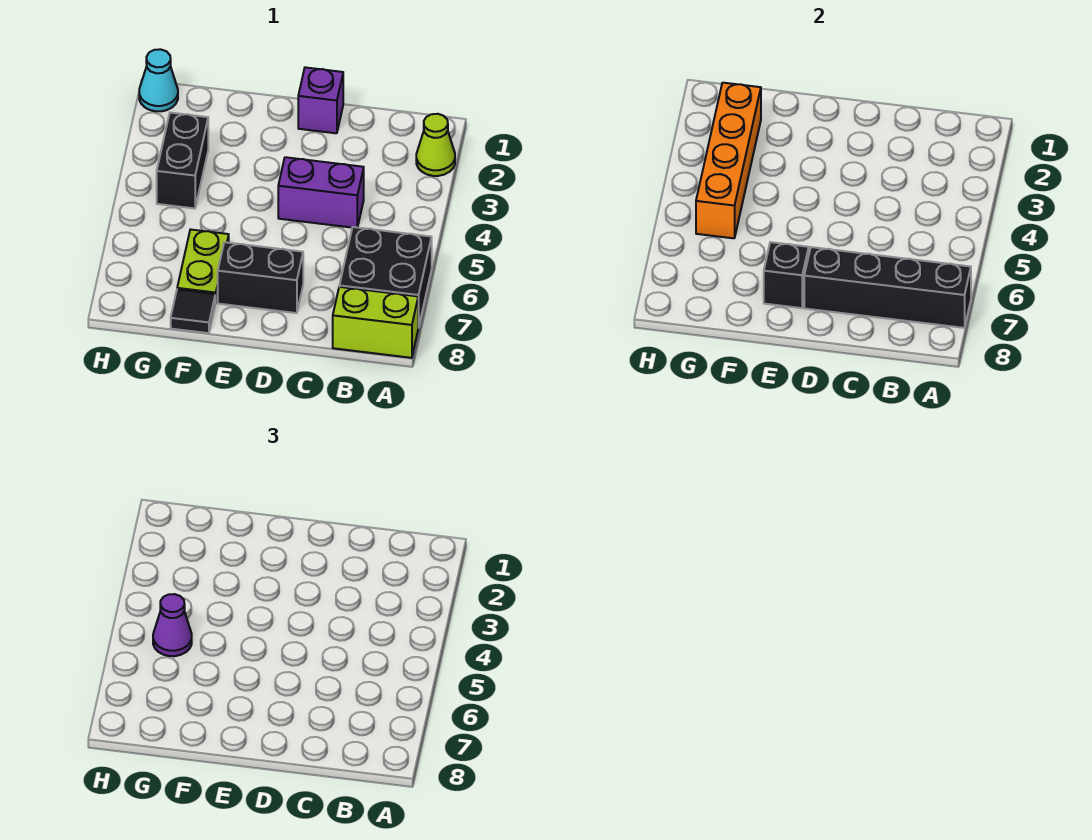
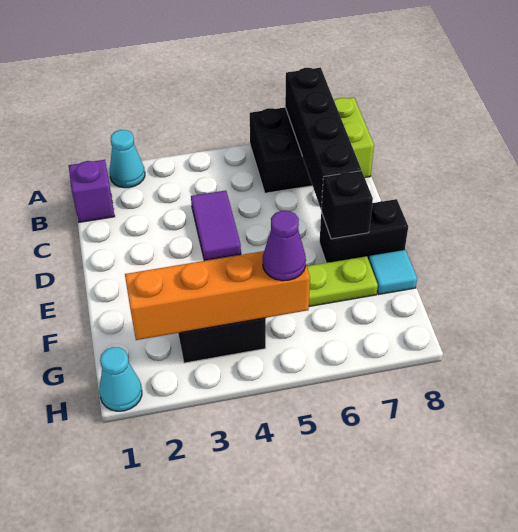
lime 1x1 cone [416,114,455,176] -> cyan 1x1 cone [109,130,145,188]
purple 1x2 brick [278,157,364,228] -> purple 1x2 tile [191,191,241,261]
purple 1x1 brick [298,67,343,133] -> purple 1x1 brick moved to [69,160,115,222]
black 1x2 brick [218,242,303,313] -> black 1x2 brick turned to [320,199,408,263]
black 1x1 tile [171,289,215,333] -> cyan 1x1 tile [368,250,417,294]

